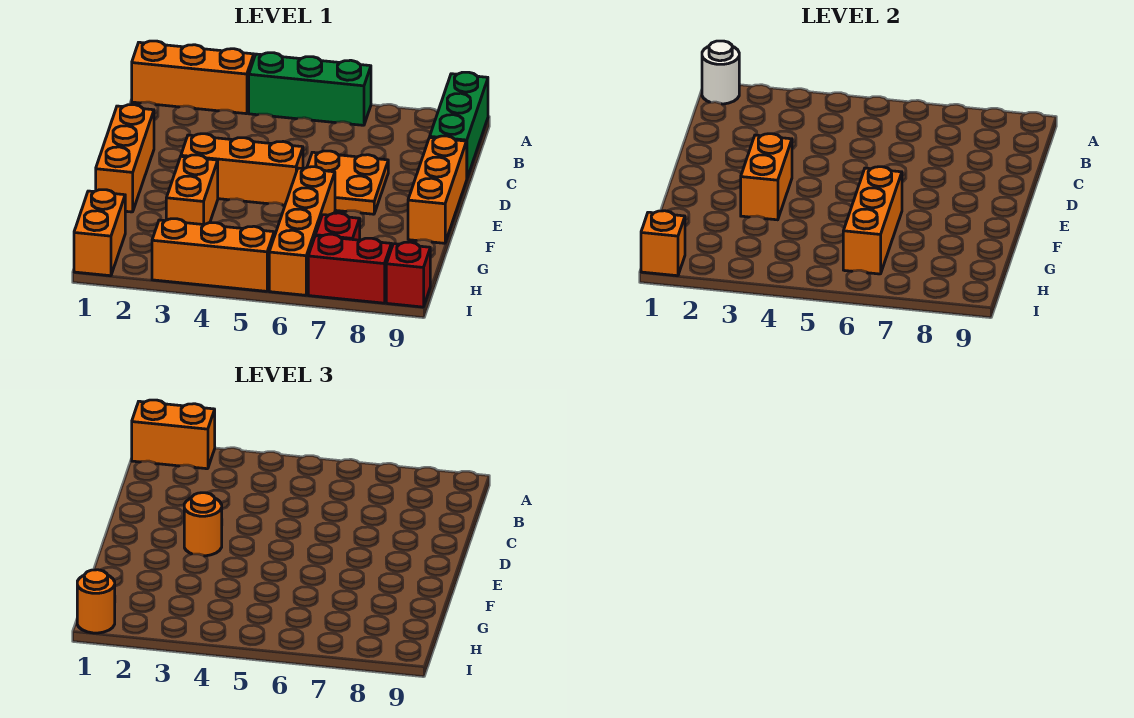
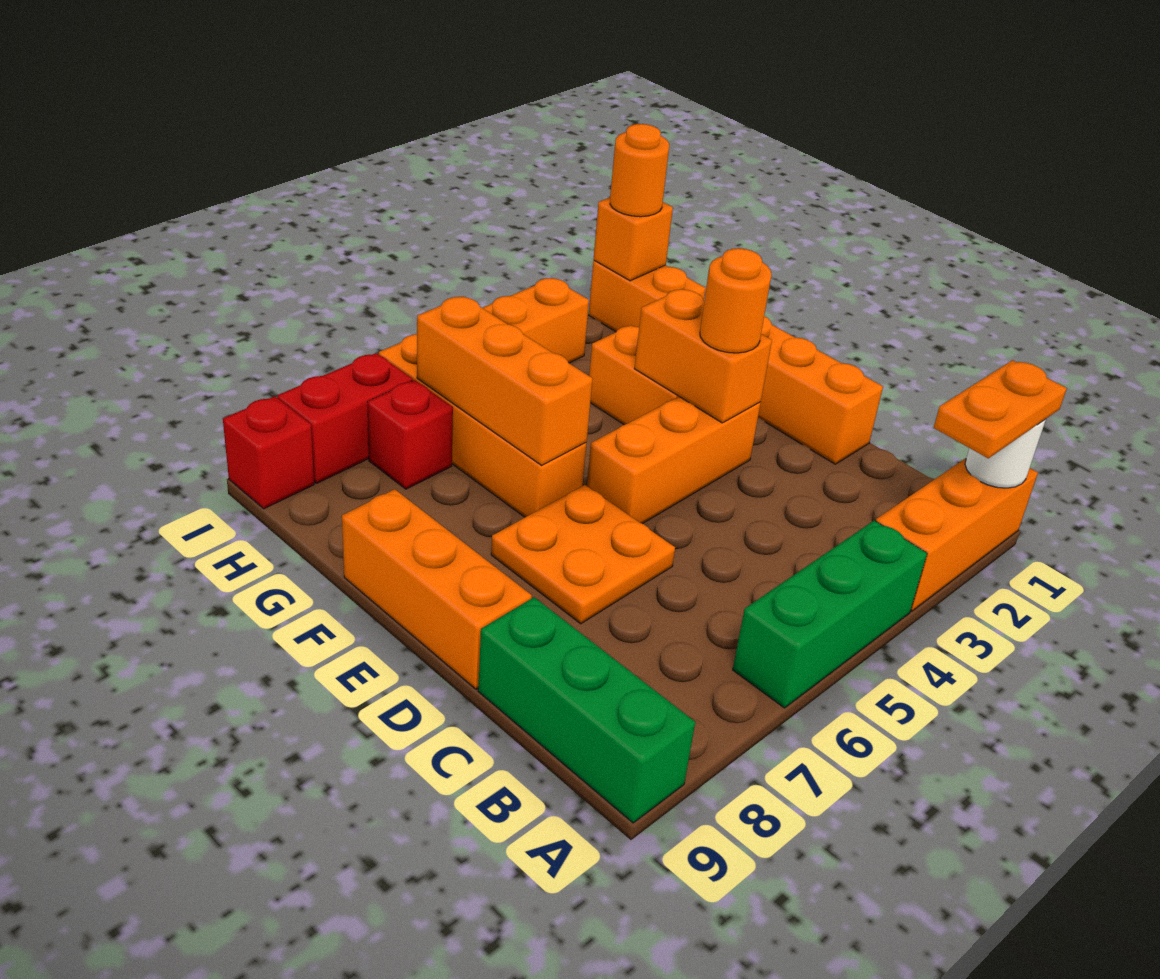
orange 1x2 brick [132,400,215,469] -> orange 1x2 plate [934,360,1067,458]

